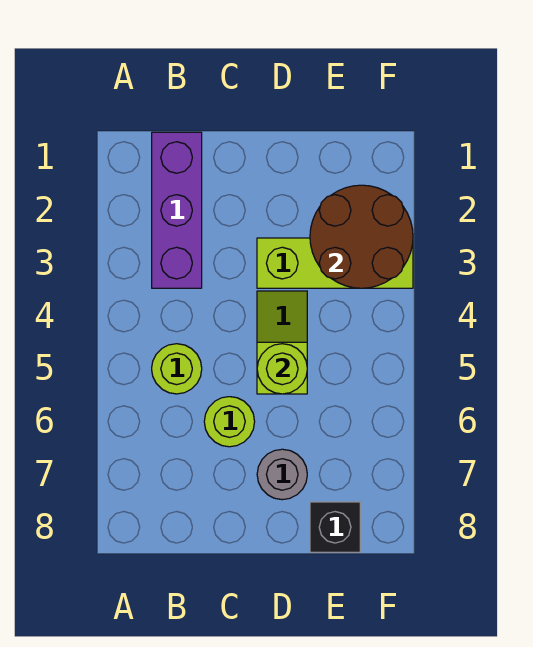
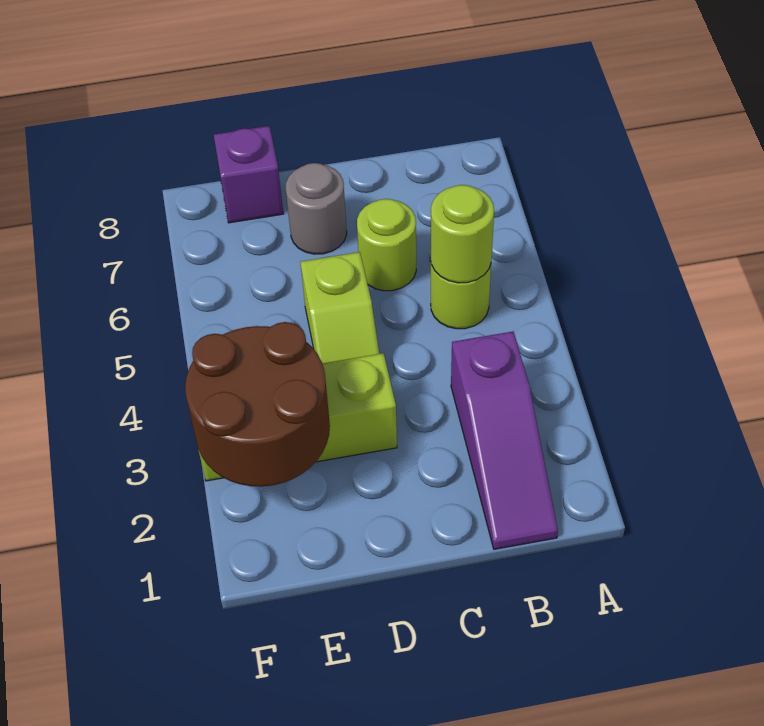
purple 1x3 brick [152,132,202,288] -> purple 1x3 slope [451,332,558,549]
lime 1x1 round brick [257,344,307,394] -> lime 1x1 round brick moved to [431,185,494,283]
black 1x1 brick [310,502,360,552] -> purple 1x1 brick [214,126,283,223]

